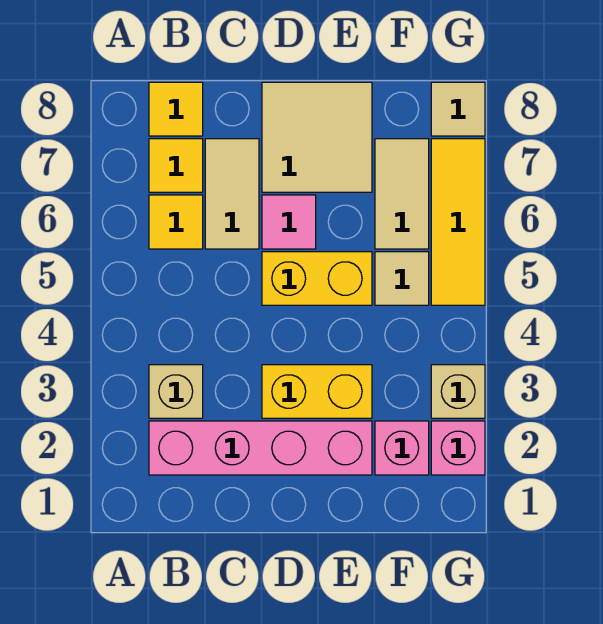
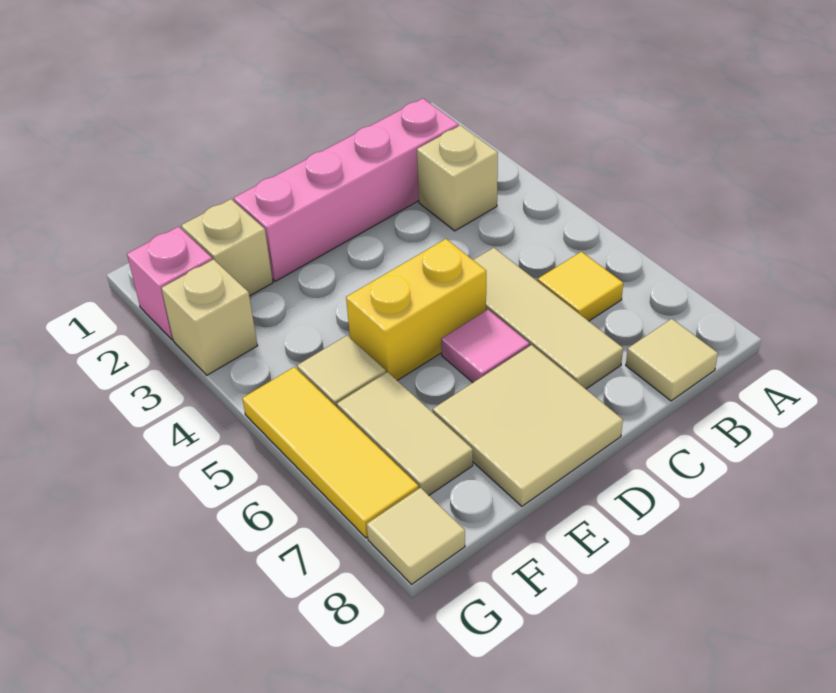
yellow 1x1 tile [149,139,203,192] -> none
yellow 1x1 tile [149,82,203,136] -> tan 1x1 tile [626,319,718,401]
tan 1x2 tile [205,139,259,249] -> tan 1x3 tile [473,248,623,389]
yellow 1x2 brick [262,365,372,418] -> none
pink 1x1 brick [375,421,429,475] -> tan 1x1 brick [181,199,273,296]

